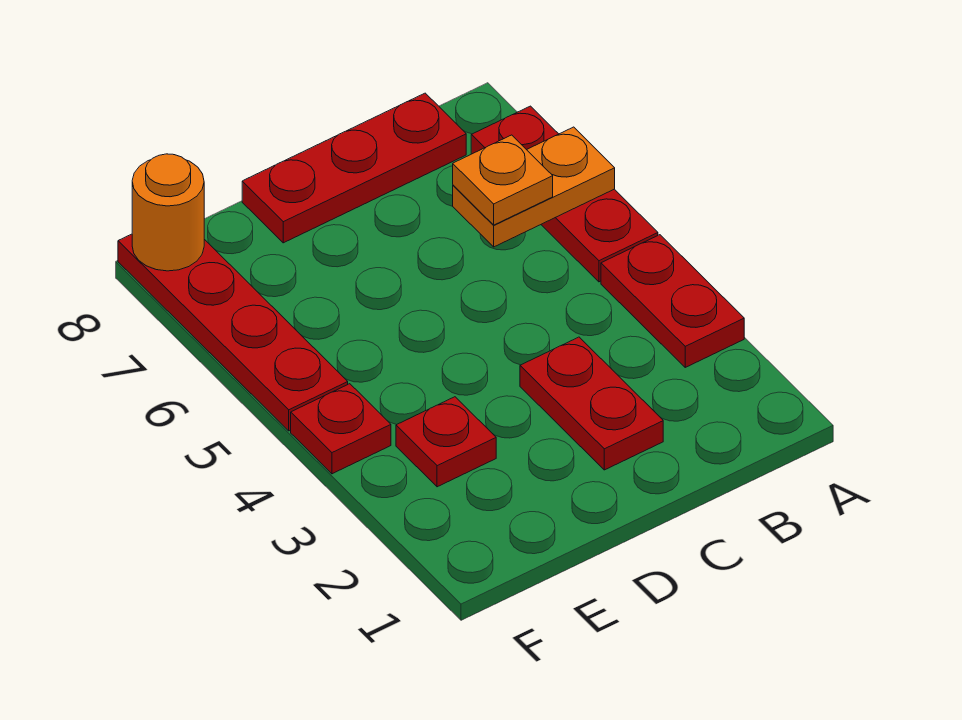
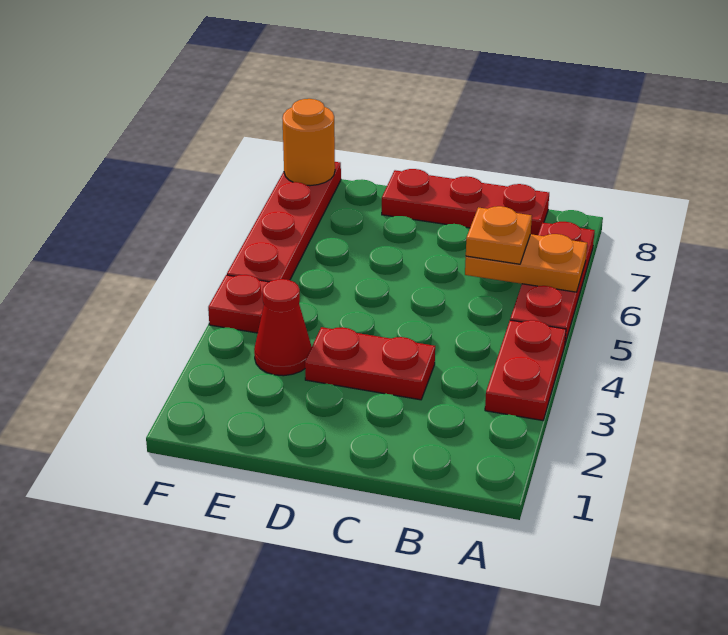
red 1x2 plate [520,337,663,470] -> red 1x2 plate turned to [305,327,435,400]
red 1x1 plate [396,397,496,487] -> red 1x1 cone [254,279,312,376]

